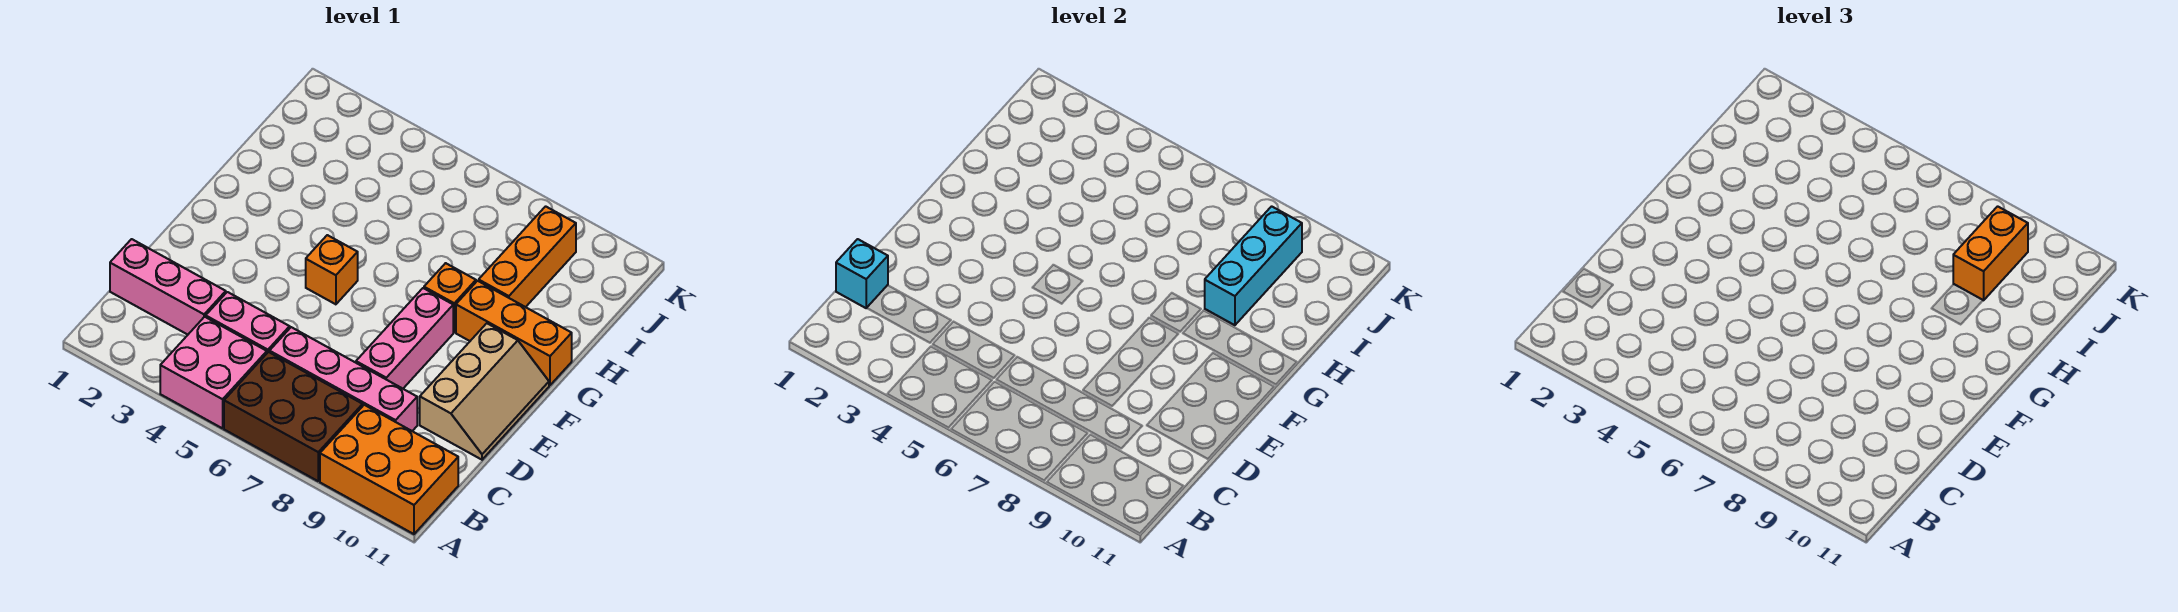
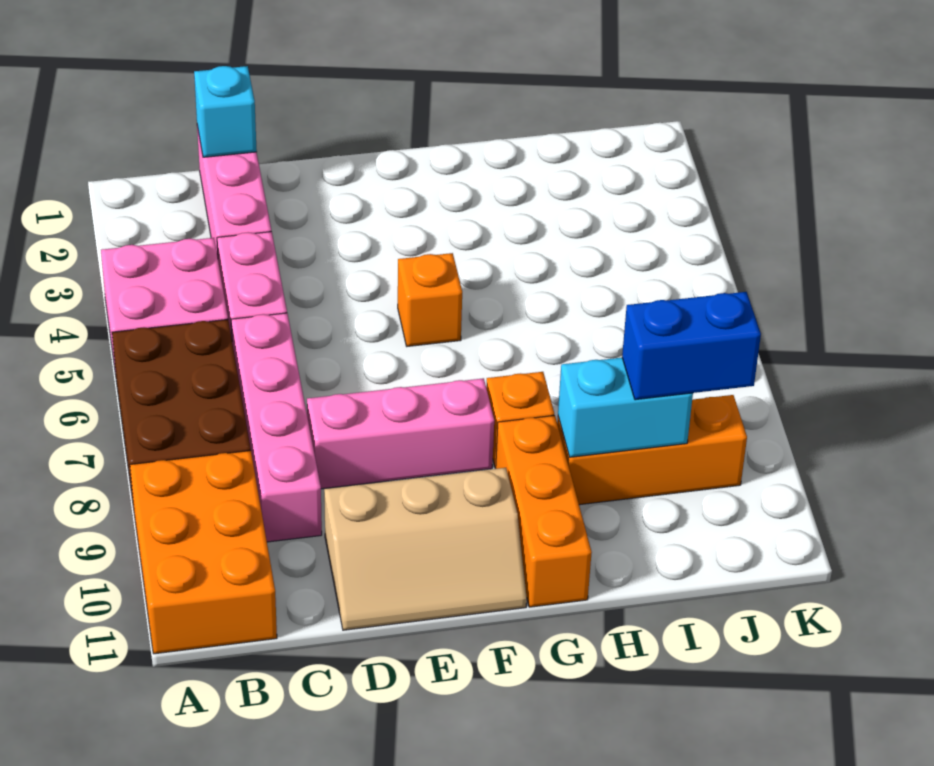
cyan 1x3 brick [1205,206,1302,325] -> cyan 1x2 brick [558,358,693,457]
orange 1x2 brick [1953,206,2028,300] -> blue 1x2 brick [622,292,761,400]

